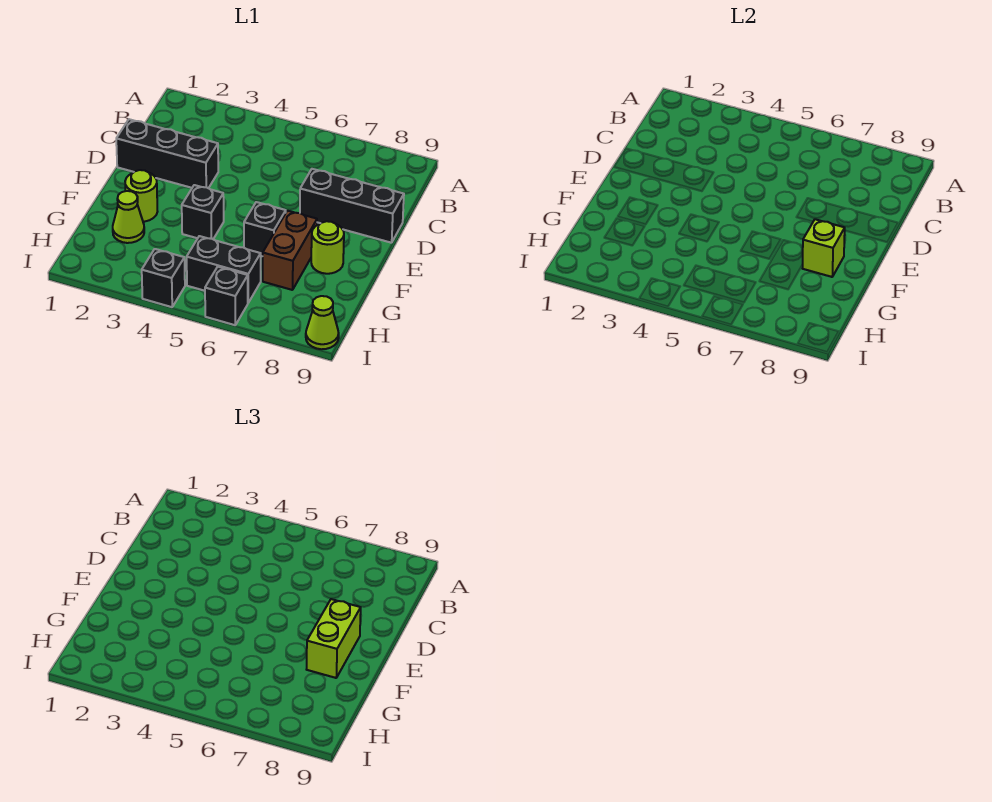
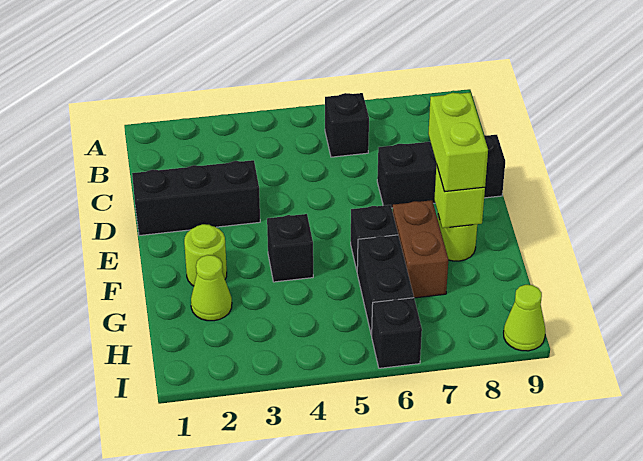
black 1x2 brick [187,236,261,303] -> black 1x2 brick turned to [357,235,414,335]
black 1x1 brick [142,249,185,307] -> black 1x1 brick moved to [325,93,369,157]

